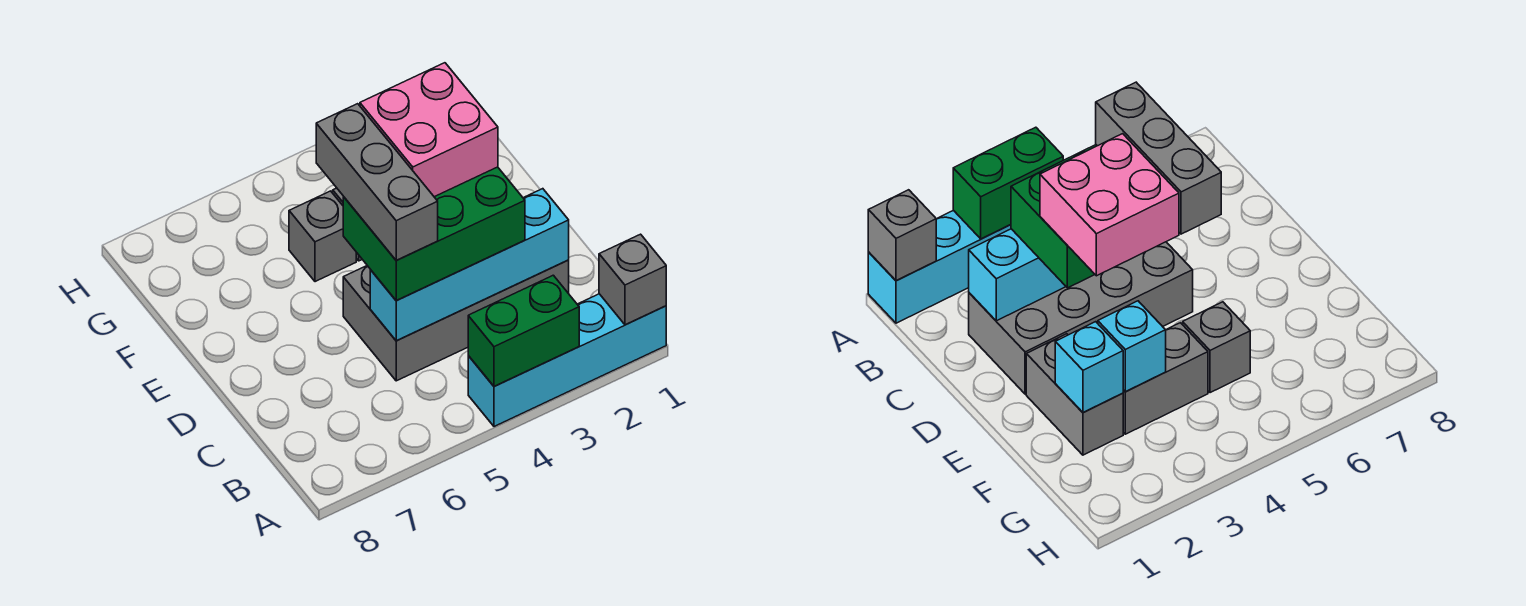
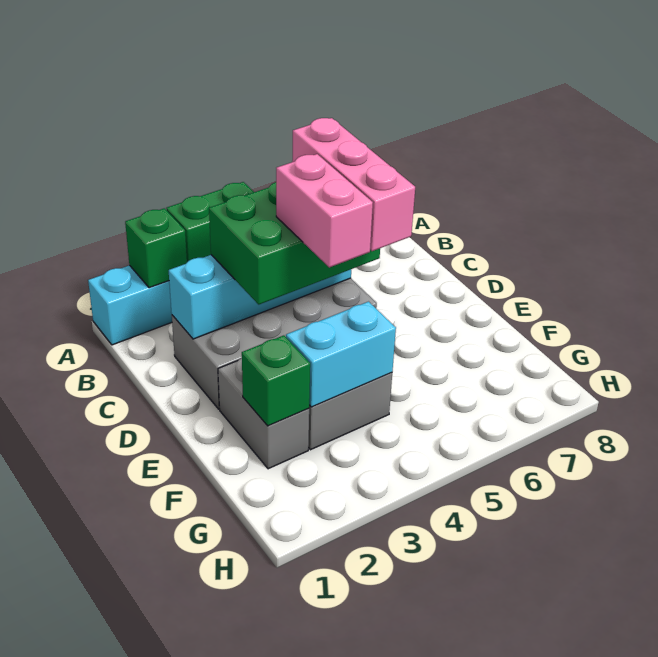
grey 1x1 brick [599,234,666,325] -> none
none -> green 1x1 brick [125,208,187,288]
grey 1x3 brick [316,104,438,260] -> pink 1x3 brick [292,118,415,251]
pink 2x2 brick [360,63,498,197] -> pink 1x2 brick [276,154,373,267]
cyan 1x1 brick [1055,322,1123,413] -> green 1x1 brick [242,335,310,426]
cyan 1x1 brick [1098,301,1166,392] -> cyan 1x2 brick [286,302,396,407]
grey 1x1 brick [289,191,356,282] -> none

